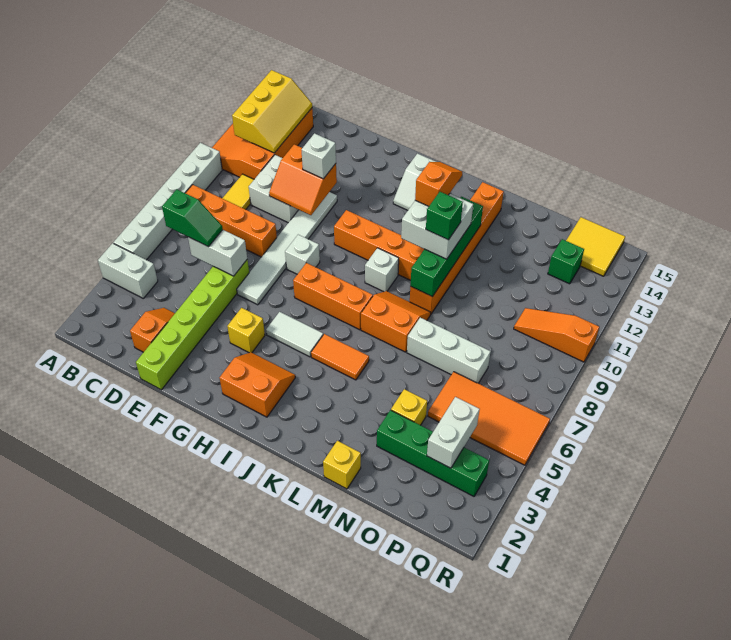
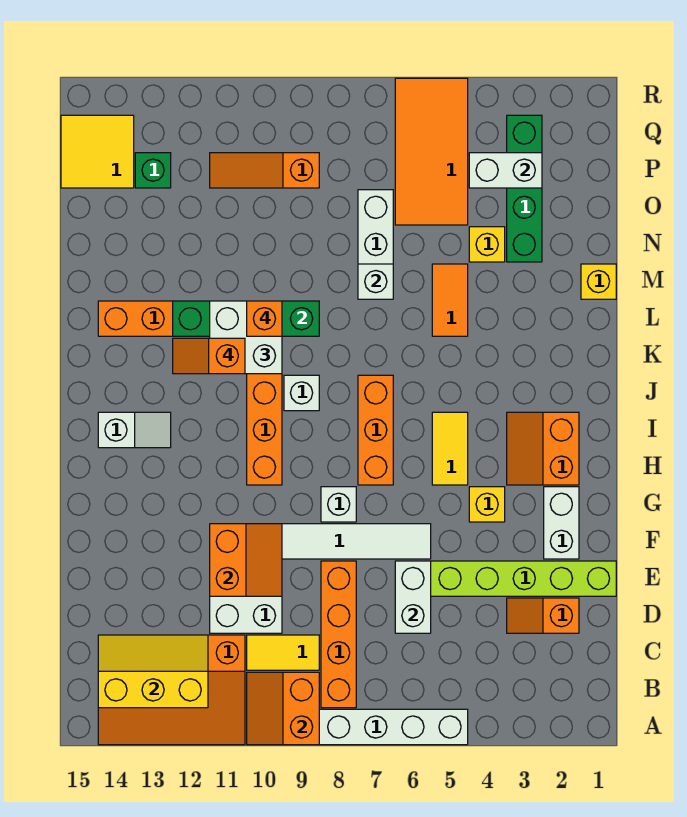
white 1x2 brick [98,243,158,298] -> white 1x2 brick moved to [544,487,579,559]
green 1x2 slope [162,189,223,247] -> none
white 1x1 brick [302,133,336,179] -> white 1x1 brick moved to [358,264,393,299]
white 1x2 tile [266,312,323,357] -> yellow 1x2 tile [432,412,468,485]
orange 1x2 tile [311,334,369,380] -> orange 1x2 tile moved to [432,264,468,336]
orange 2x2 slope [361,291,431,352] -> orange 2x2 slope moved to [247,672,319,745]
green 1x1 brick [426,192,463,240] -> orange 1x1 brick [247,301,282,336]
orange 1x3 slope [514,308,599,362] -> orange 1x3 slope turned to [210,153,319,188]

